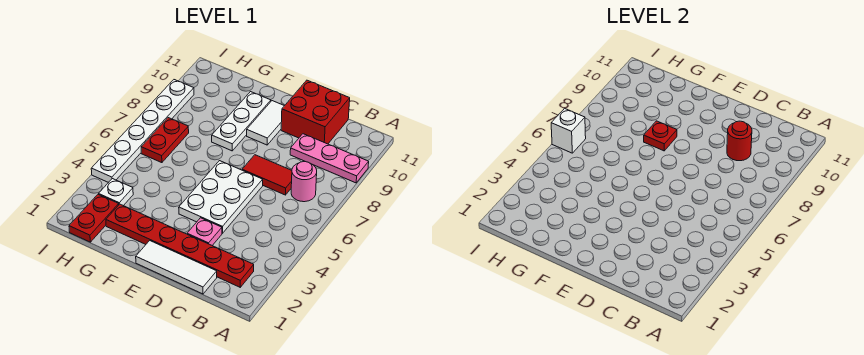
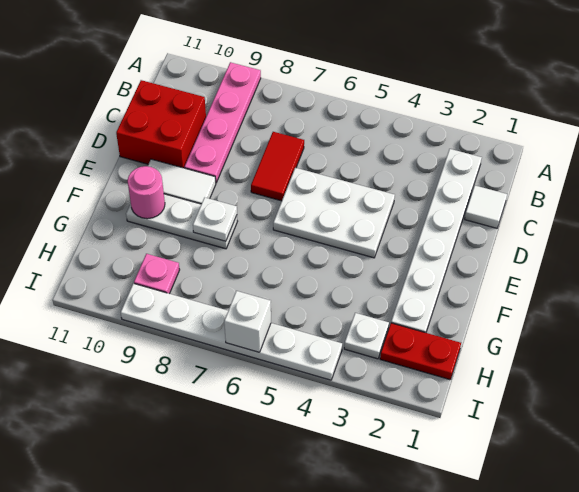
pink 1x3 plate [290,134,369,183] -> pink 1x4 plate [184,62,261,183]
red 1x6 plate [106,204,254,287] -> white 1x6 plate [391,149,482,333]
pink 1x1 round brick [291,161,317,202] -> pink 1x1 round brick moved to [128,166,165,219]
white 1x3 tile [136,241,217,294] -> white 1x1 tile [465,186,507,228]
red 1x1 round brick [727,121,752,161] -> none
pink 1x1 plate [187,218,222,245] -> pink 1x1 plate moved to [134,254,180,294]
red 1x1 plate [644,121,677,151] -> white 1x1 plate [193,198,237,241]
red 1x2 plate [141,118,189,163] -> none

